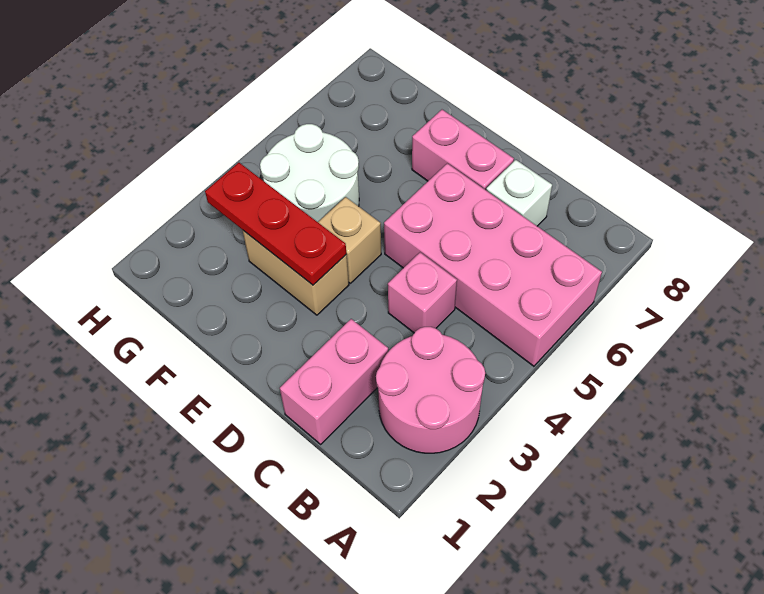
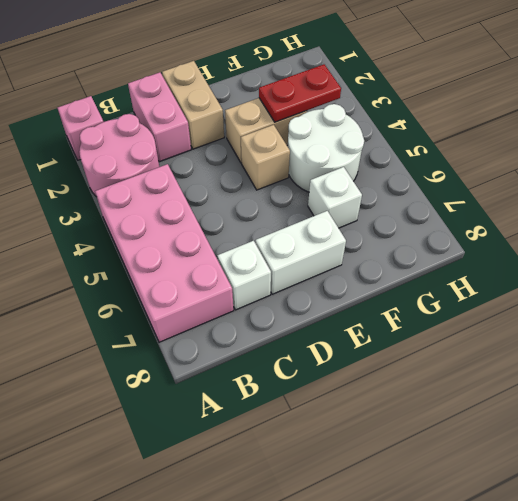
pink 2x4 brick [384,163,602,366] -> pink 2x4 brick turned to [95,164,234,342]
pink 1x1 brick [388,252,457,333] -> pink 1x1 brick moved to [58,96,103,160]
none -> tan 1x2 brick [162,61,224,149]
pink 1x2 brick [412,110,514,190] -> white 1x2 brick [256,211,346,294]
red 1x3 plate [205,163,346,285] -> red 1x2 plate [259,64,341,122]
none -> white 1x1 brick [308,167,362,228]

